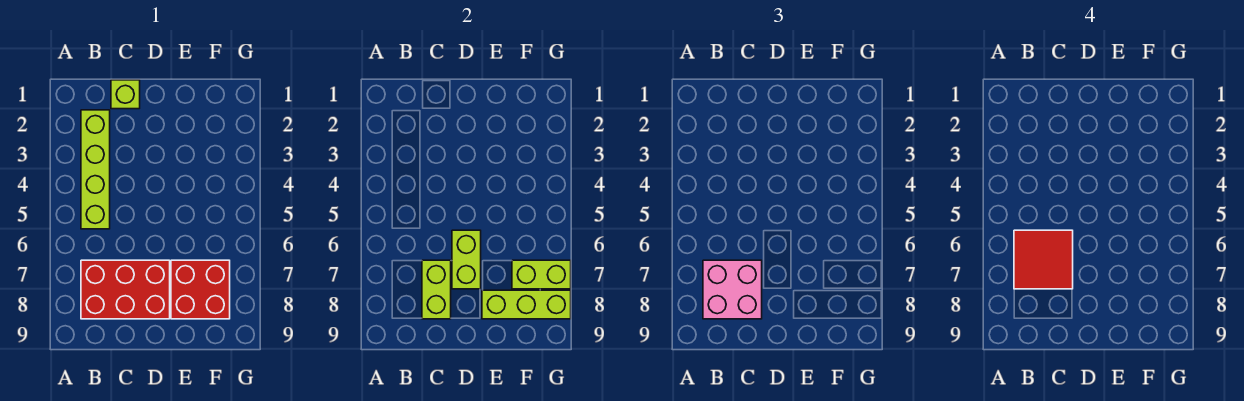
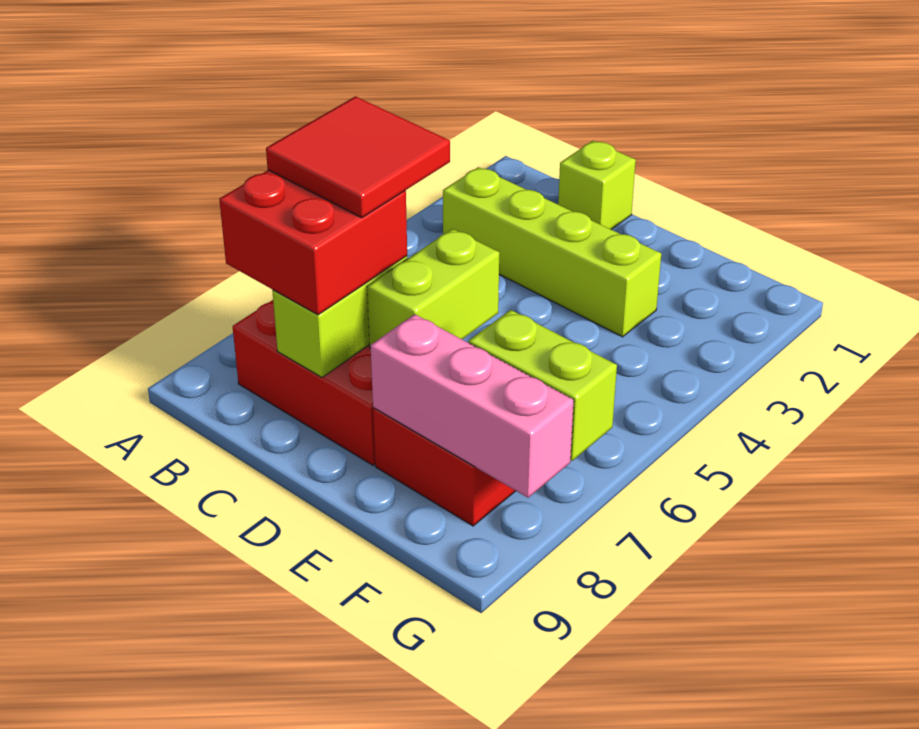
lime 1x4 brick [81,110,110,229] -> lime 1x4 brick turned to [443,167,661,337]
pink 2x2 brick [703,260,762,319] -> red 2x2 brick [219,170,407,315]
lime 1x3 brick [482,290,571,319] -> pink 1x3 brick [371,314,574,498]

